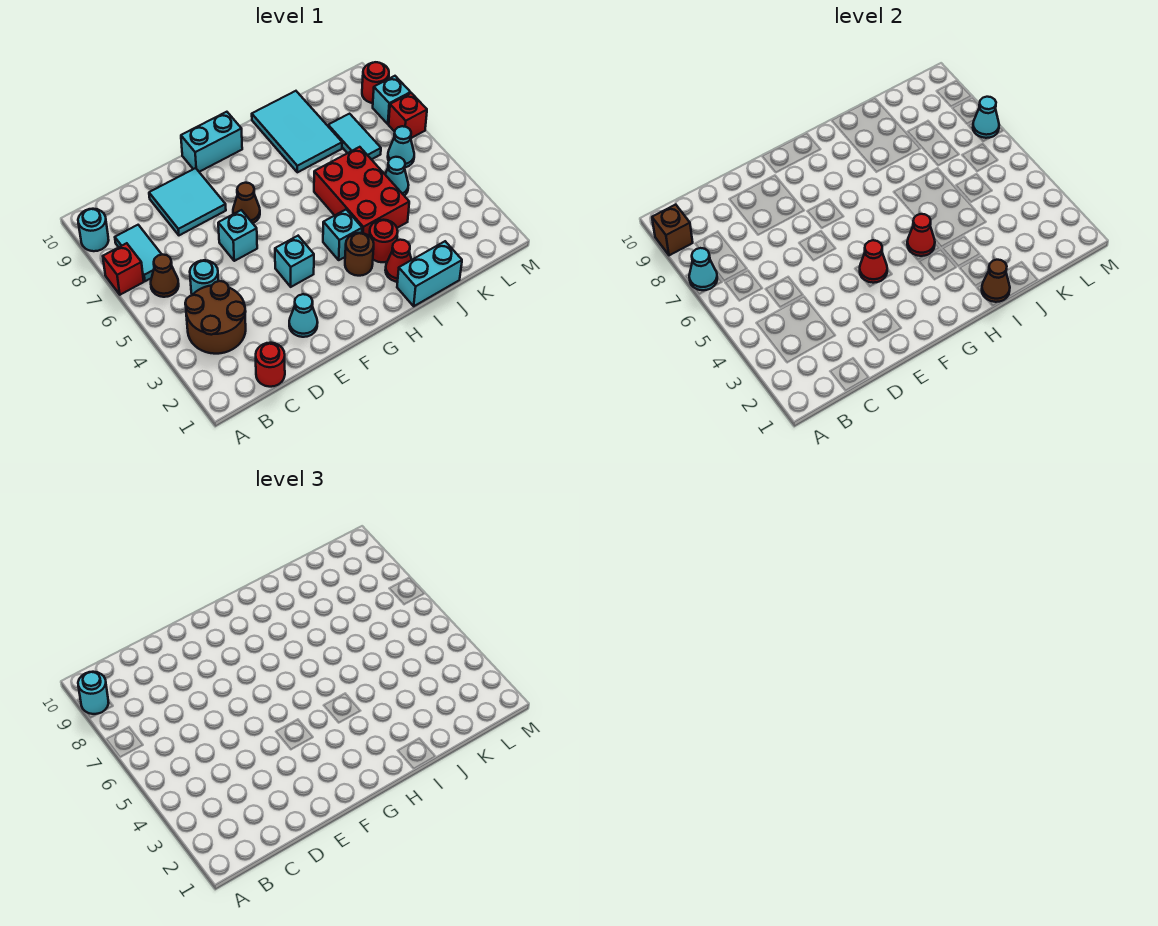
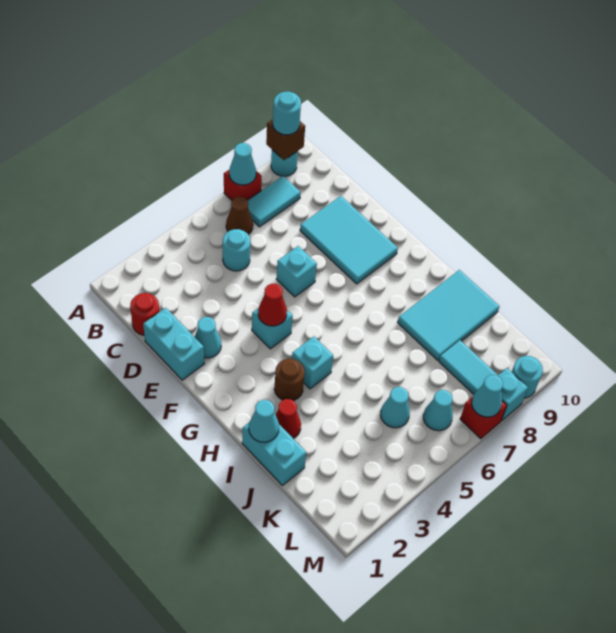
brown 2x2 round brick [185,281,246,354] -> none
cyan 2x2 tile [149,168,226,235] -> cyan 2x3 tile [300,196,398,284]
brown 1x1 cone [233,183,260,223] -> none
cyan 1x2 brick [181,112,242,172] -> cyan 1x2 brick moved to [143,308,204,380]
red 1x1 cone [907,214,935,256] -> none
brown 1x1 cone [982,260,1010,302] -> cyan 1x1 cone [249,400,279,442]
red 1x1 round brick [369,220,398,262] -> none
red 2x3 brick [314,147,409,236] -> none
cyan 1x2 tile [328,114,381,160] -> cyan 1x2 tile turned to [439,340,498,394]
red 1x1 round brick [362,62,389,103] -> cyan 1x1 round brick [512,356,543,398]

